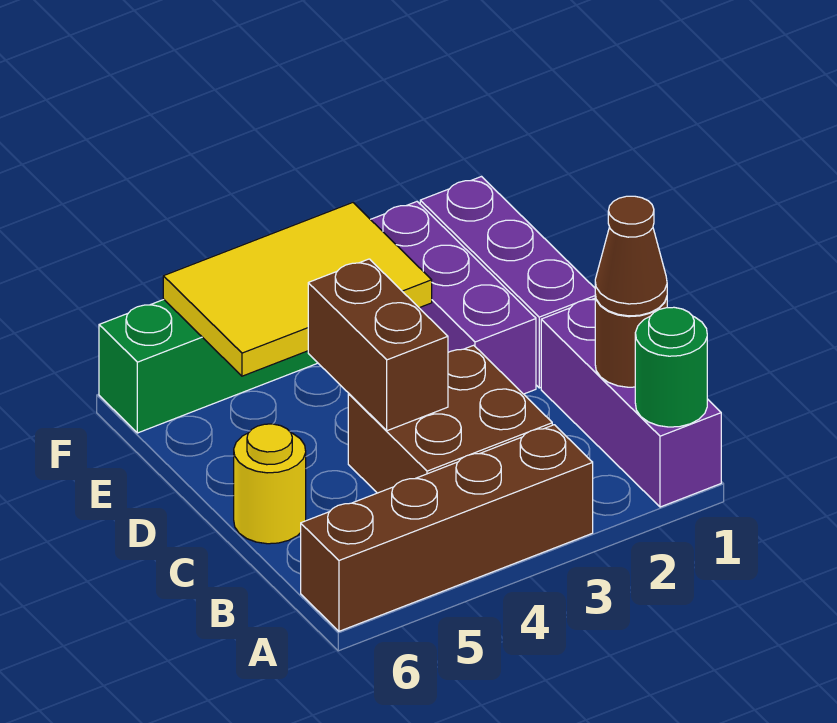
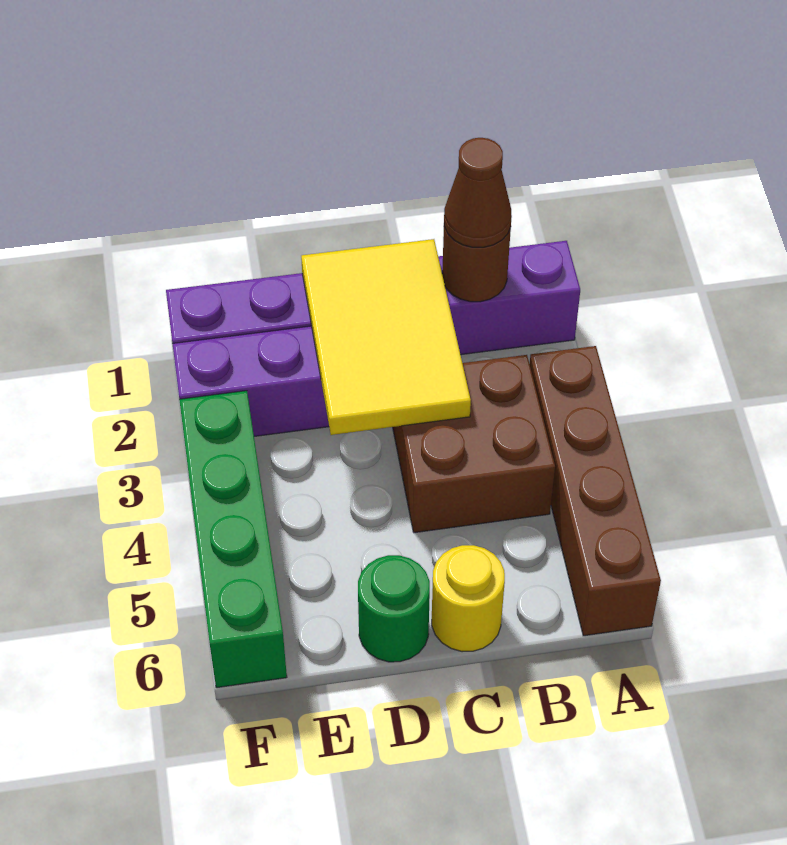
green 1x1 round brick [635,307,707,427] -> green 1x1 round brick moved to [358,555,430,662]
brown 1x2 brick [308,259,448,431] -> none
yellow 2x3 tile [163,203,432,376] -> yellow 2x3 tile moved to [301,239,471,435]

